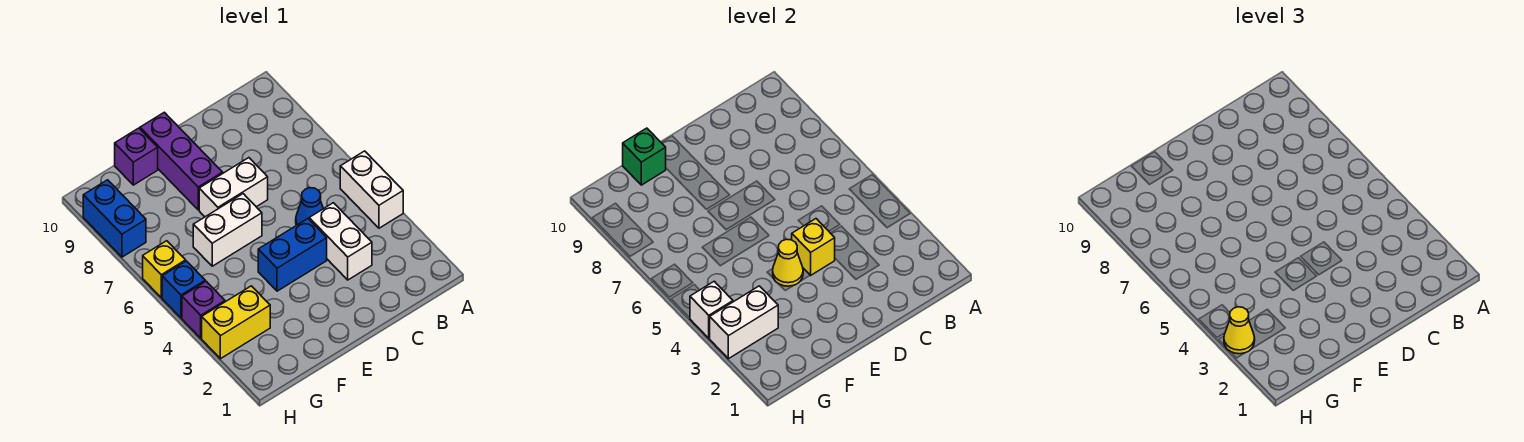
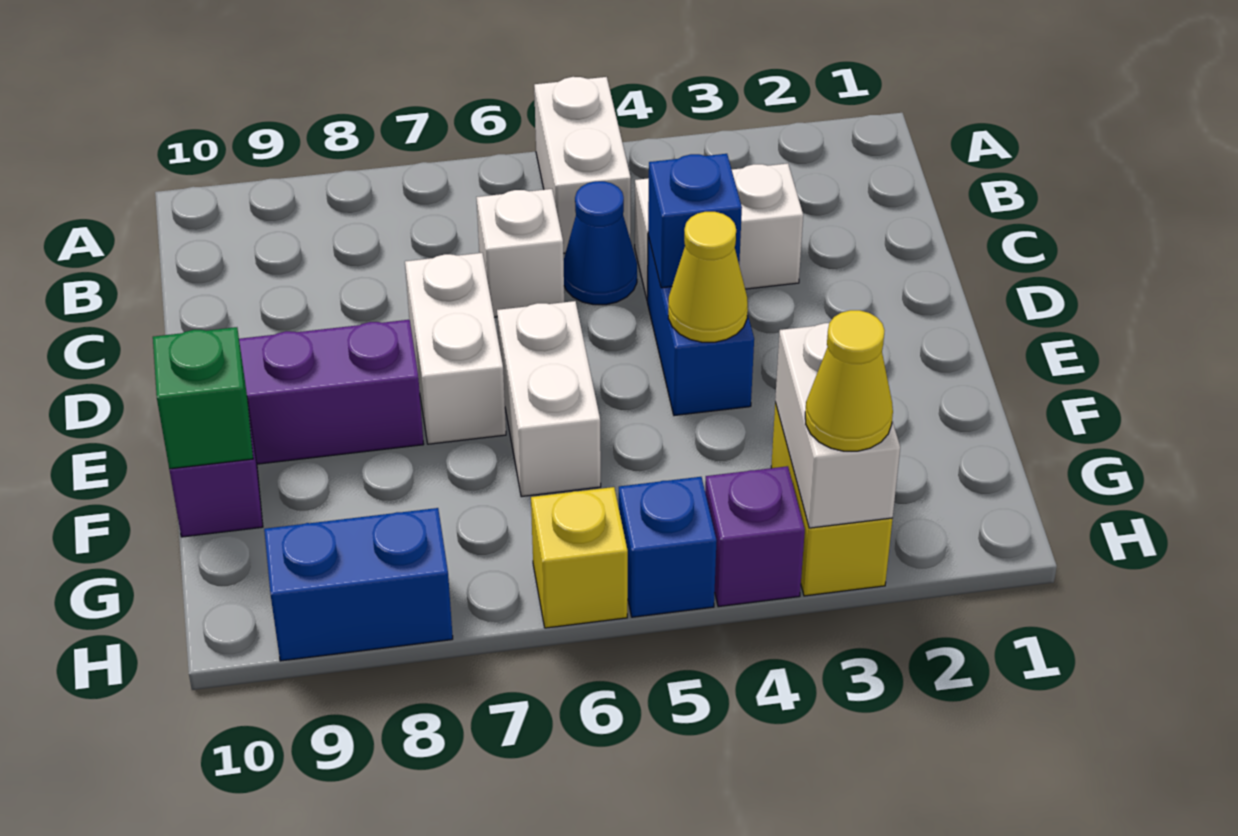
white 1x2 brick [340,151,403,228] -> white 1x2 brick turned to [534,77,631,253]
yellow 1x1 brick [792,219,835,275] -> blue 1x1 brick [648,154,742,288]
white 1x1 brick [690,281,733,338] -> white 1x1 brick moved to [476,189,564,317]

